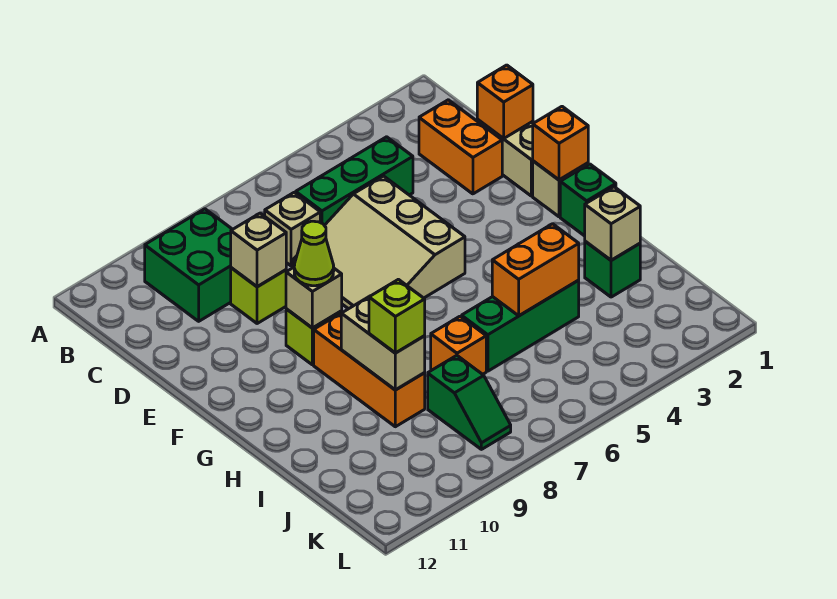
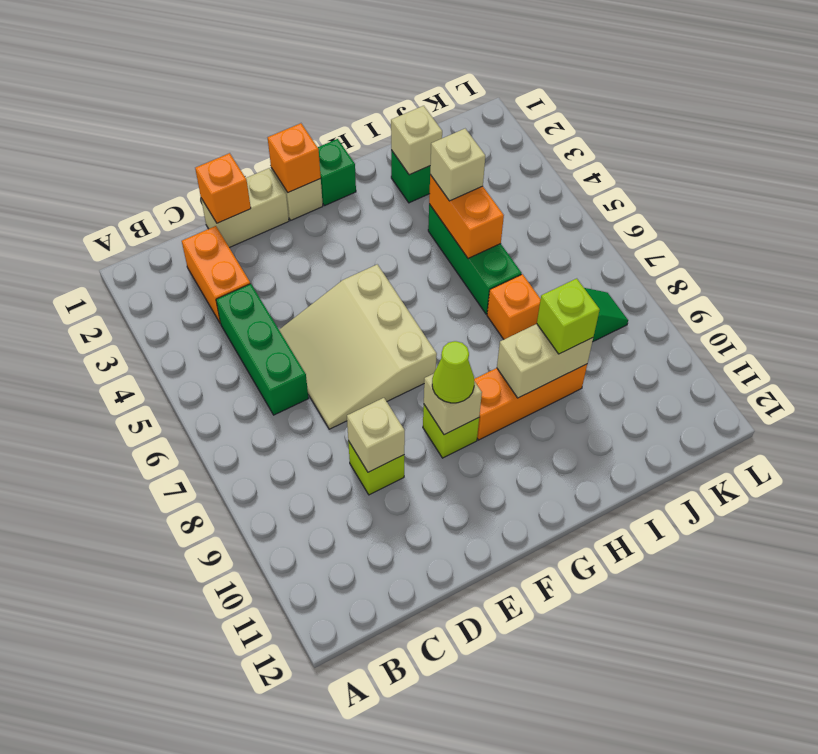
green 2x2 brick [145,209,233,321] -> none
orange 1x2 brick [419,100,502,194] -> orange 1x2 brick turned to [182,226,250,324]
tan 1x1 brick [265,193,320,266] -> tan 1x1 brick moved to [430,129,485,201]
tan 3x3 slope [292,176,465,309] -> tan 3x3 slope turned to [279,264,437,429]

